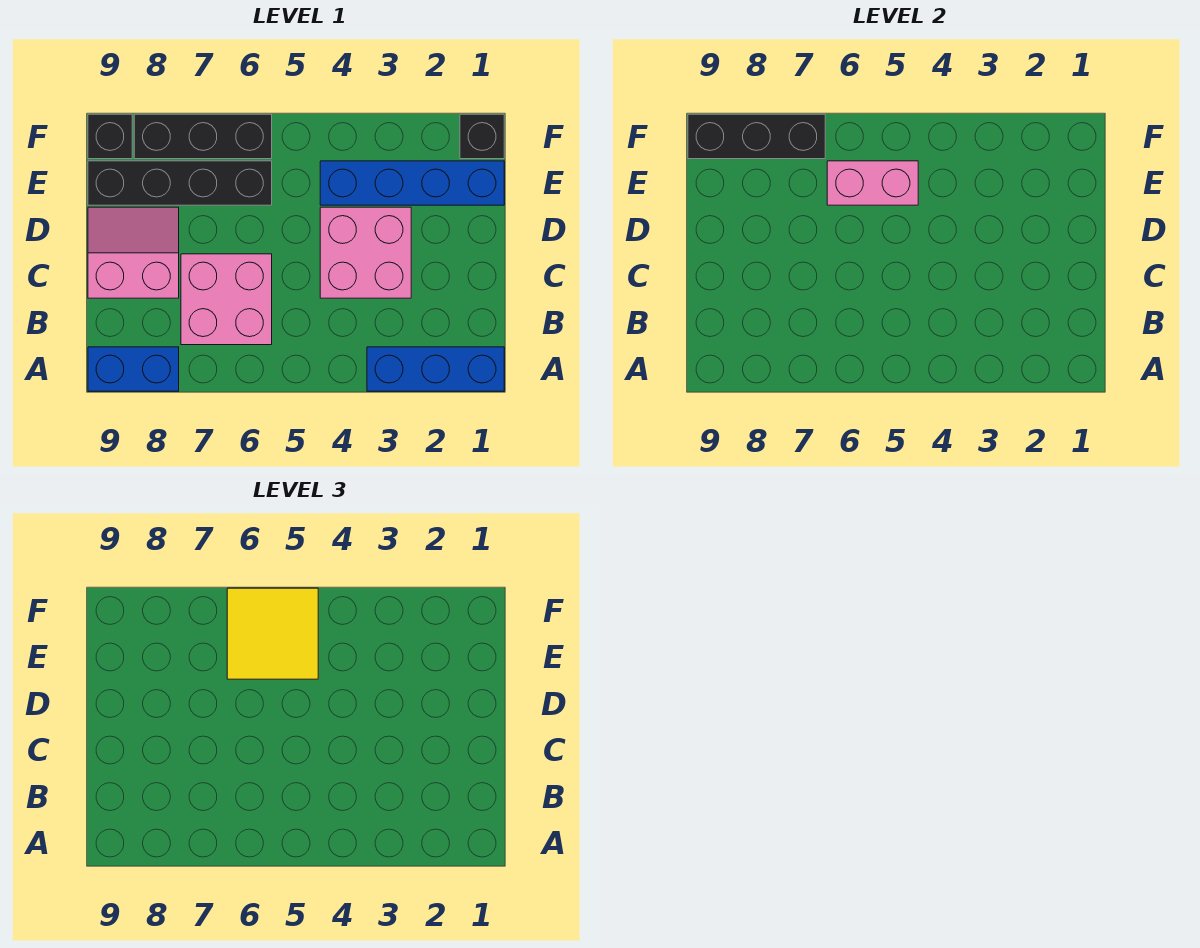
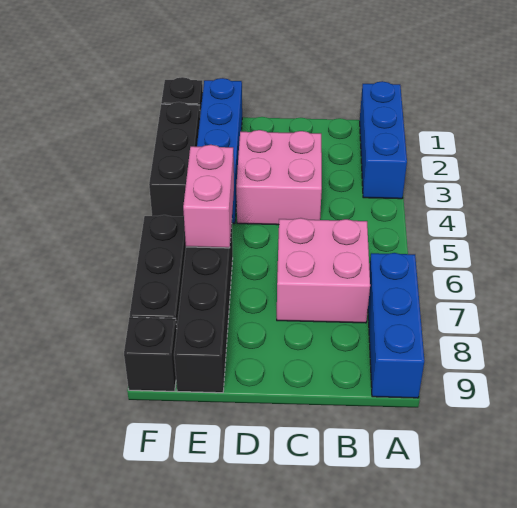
blue 1x2 brick [88,347,179,391] -> blue 1x3 brick [368,253,424,398]
pink 2x2 slope [88,207,179,298] -> none
yellow 2x2 tile [227,588,318,679] -> none
black 1x3 brick [688,114,825,159] -> black 1x3 brick moved to [149,102,200,217]

